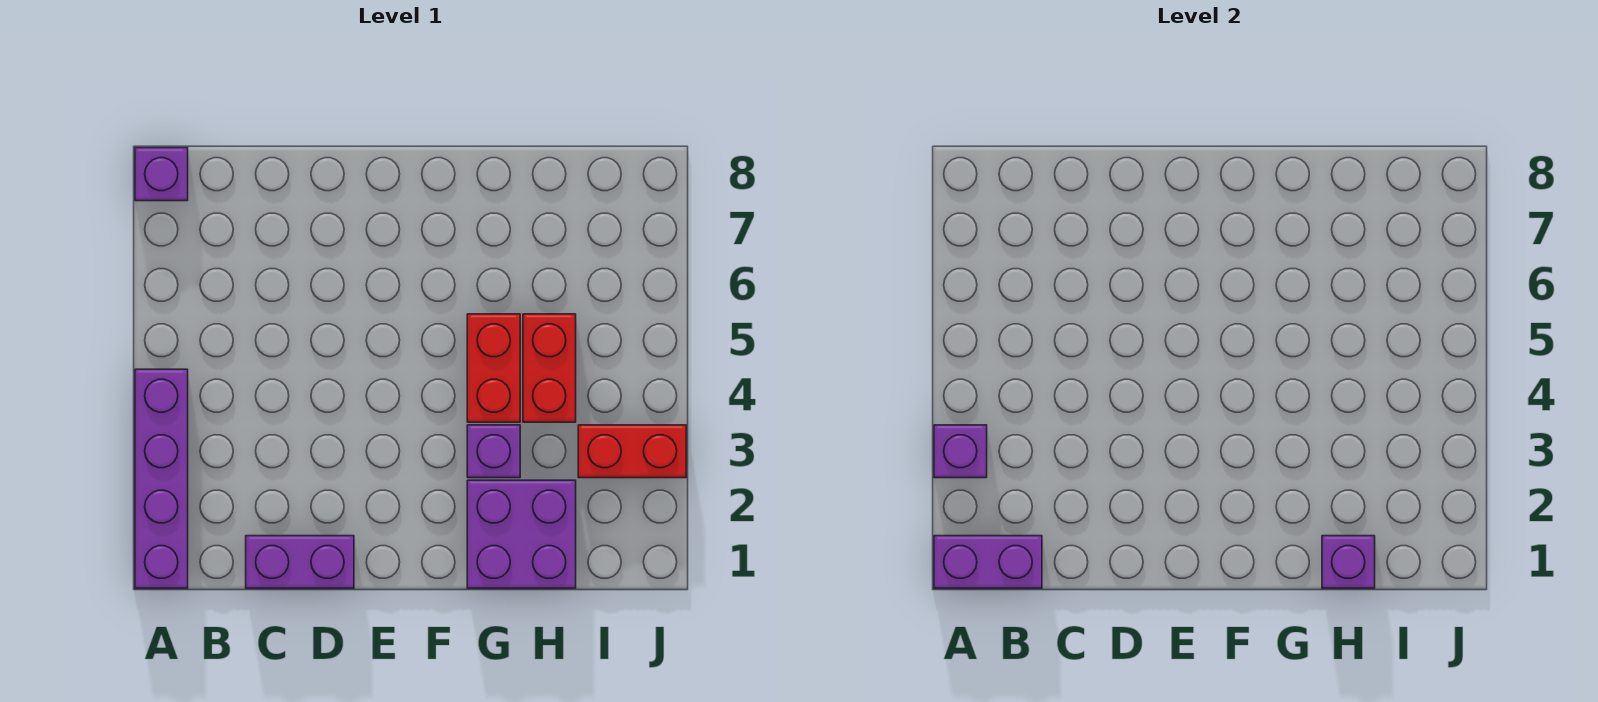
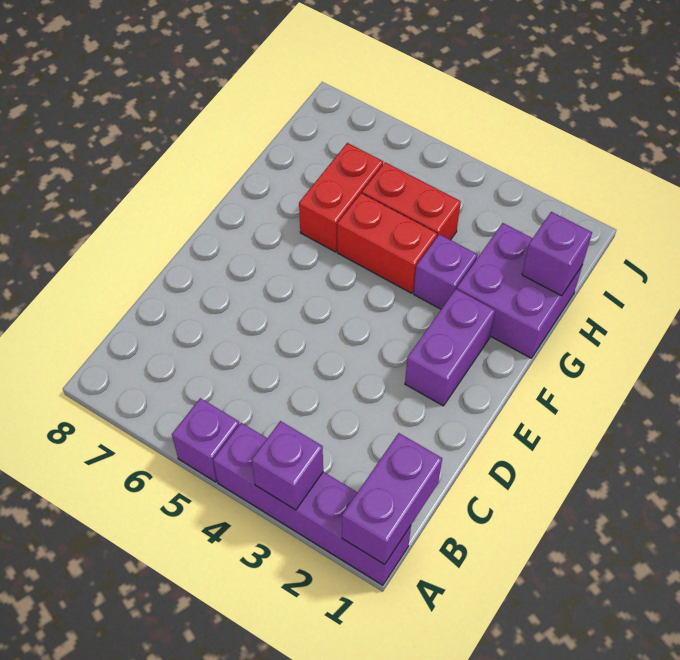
purple 1x1 brick [135,148,188,201] -> purple 1x1 brick moved to [172,398,240,482]
purple 1x2 brick [246,536,354,588] -> purple 1x2 brick moved to [405,289,495,406]
red 1x2 brick [578,425,686,478] -> red 1x2 brick moved to [299,143,383,252]

